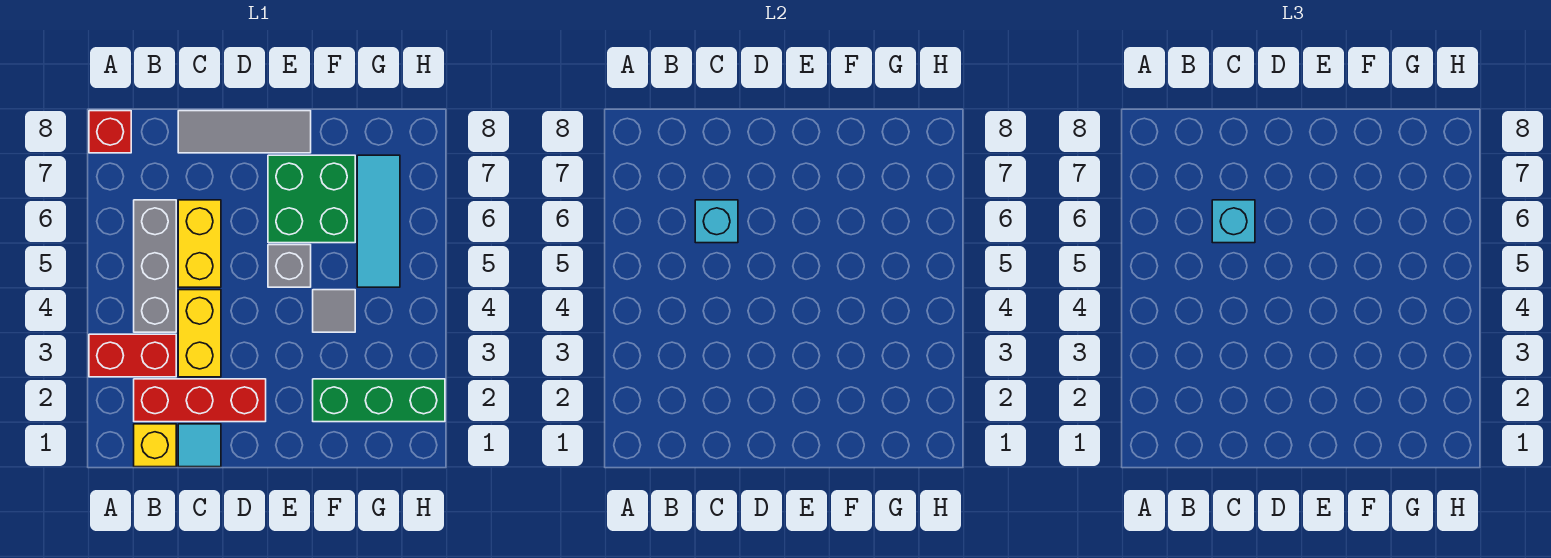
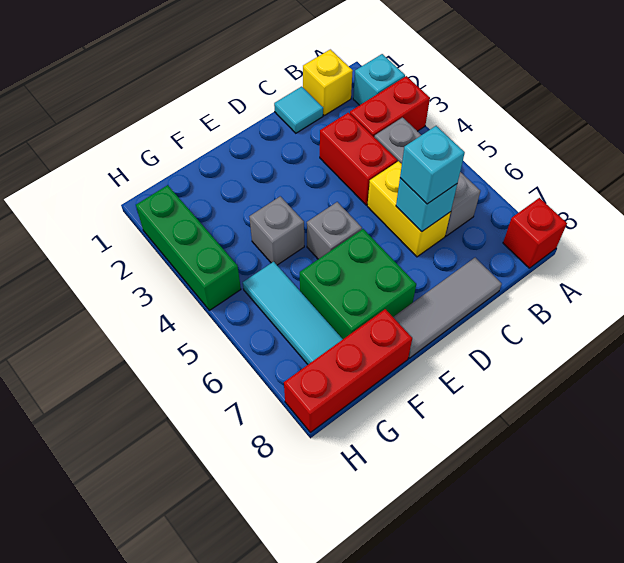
none -> cyan 1x1 brick [353,54,405,105]
red 1x3 brick [134,379,266,422] -> red 1x3 brick moved to [284,309,412,432]
yellow 1x2 brick [178,290,221,377] -> red 1x2 brick [320,113,397,205]
green 1x3 brick [313,379,445,422] -> green 1x3 brick turned to [136,185,241,310]
grey 1x1 tile [313,290,355,332] -> grey 1x1 brick [249,196,304,265]

